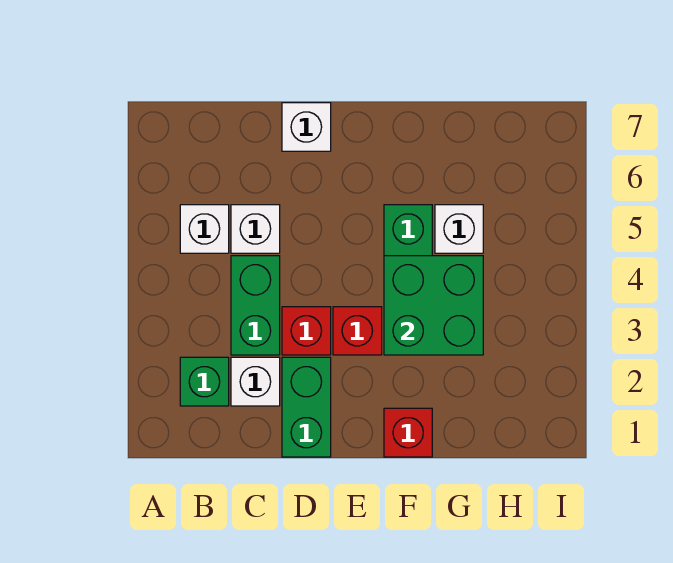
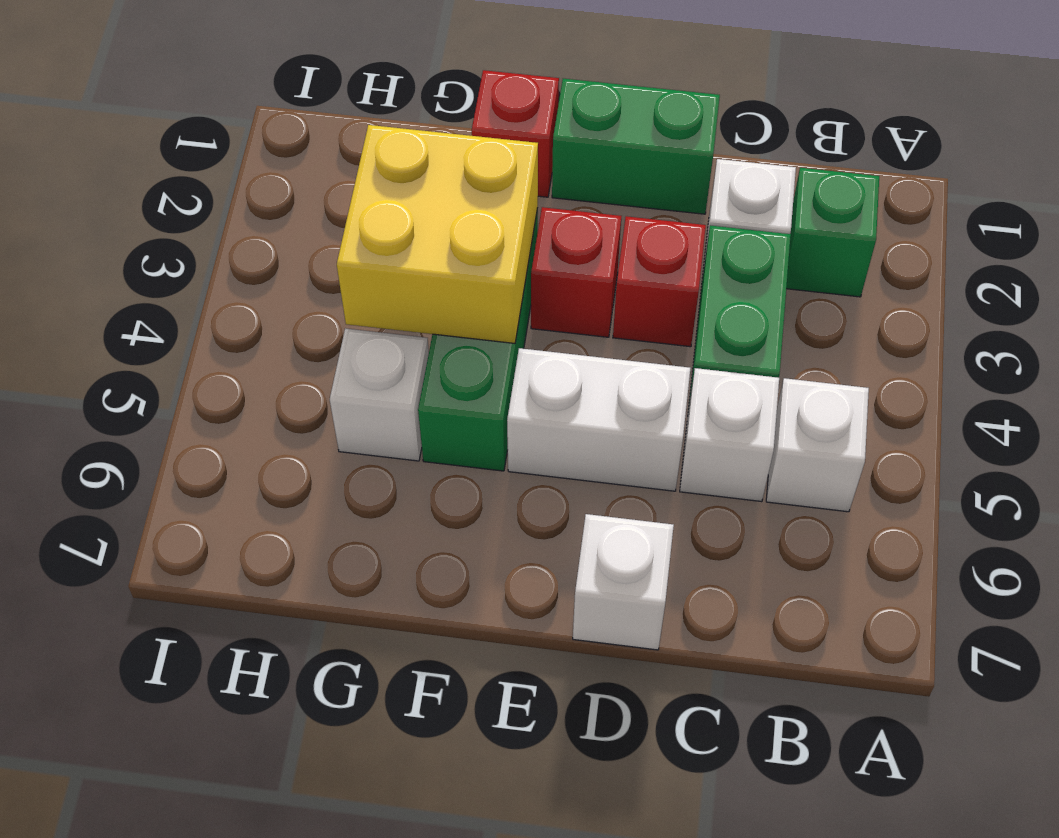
green 1x2 brick [282,357,331,457] -> green 1x2 brick turned to [552,79,720,214]
none -> white 1x2 brick [507,348,690,491]
green 2x2 brick [384,256,483,355] -> yellow 2x2 brick [337,125,538,343]

